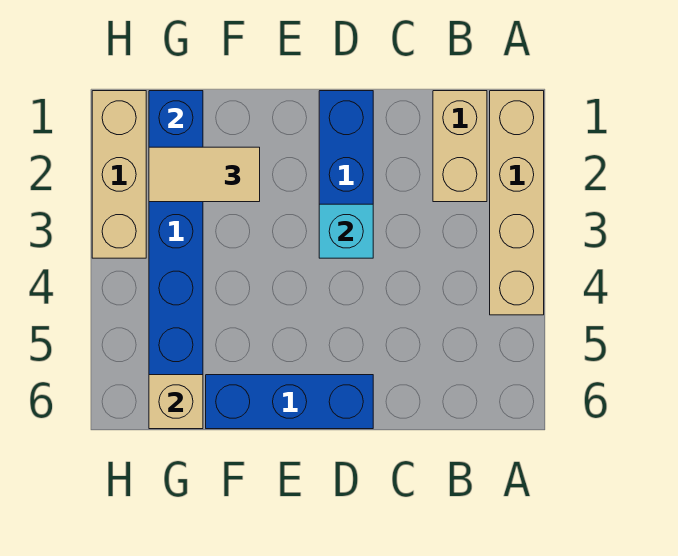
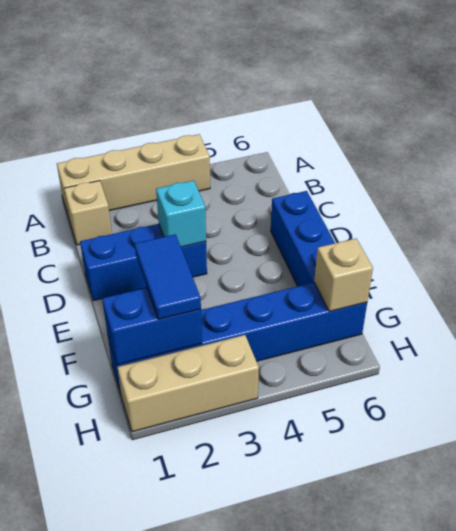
tan 1x2 brick [433,91,487,202] -> tan 1x1 brick [64,181,112,245]
tan 1x2 tile [149,147,260,202] -> blue 1x2 tile [135,234,201,319]

